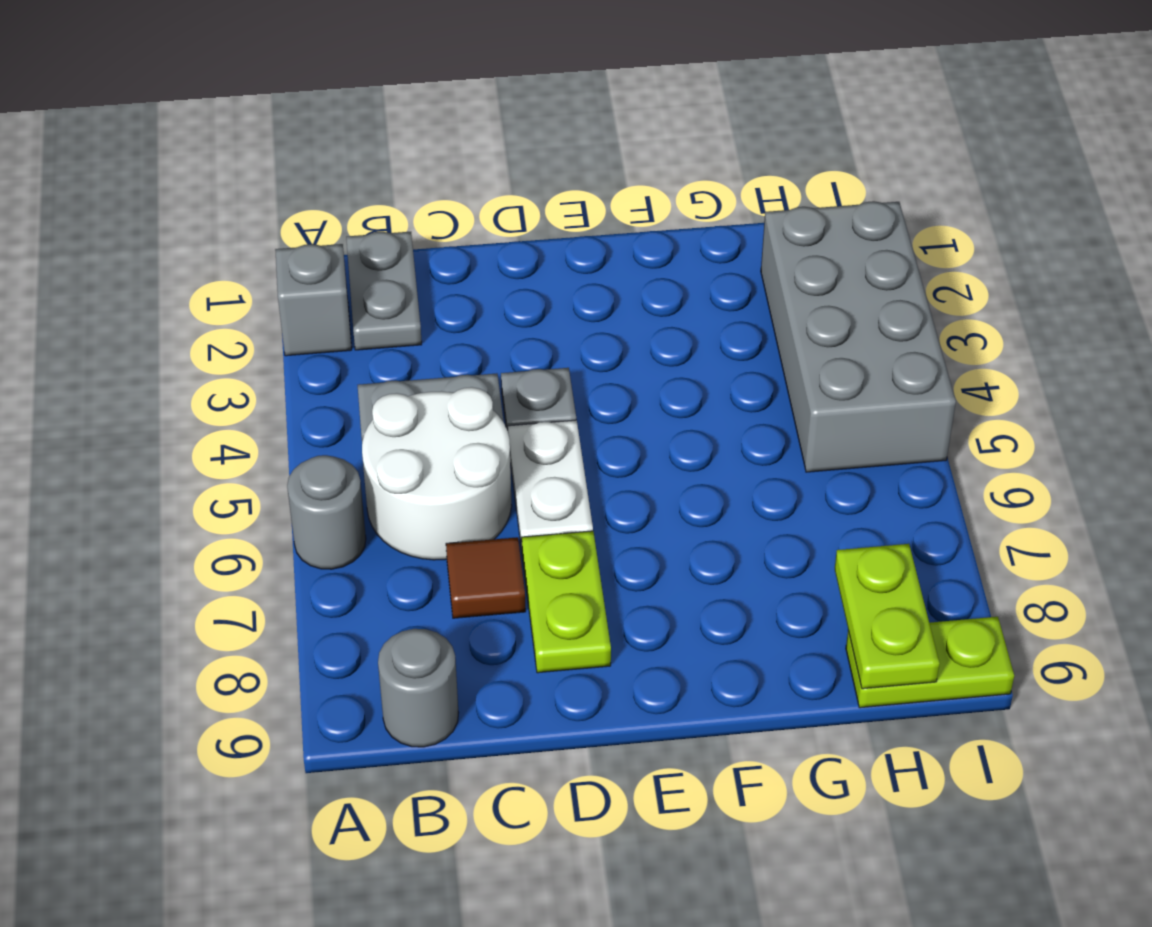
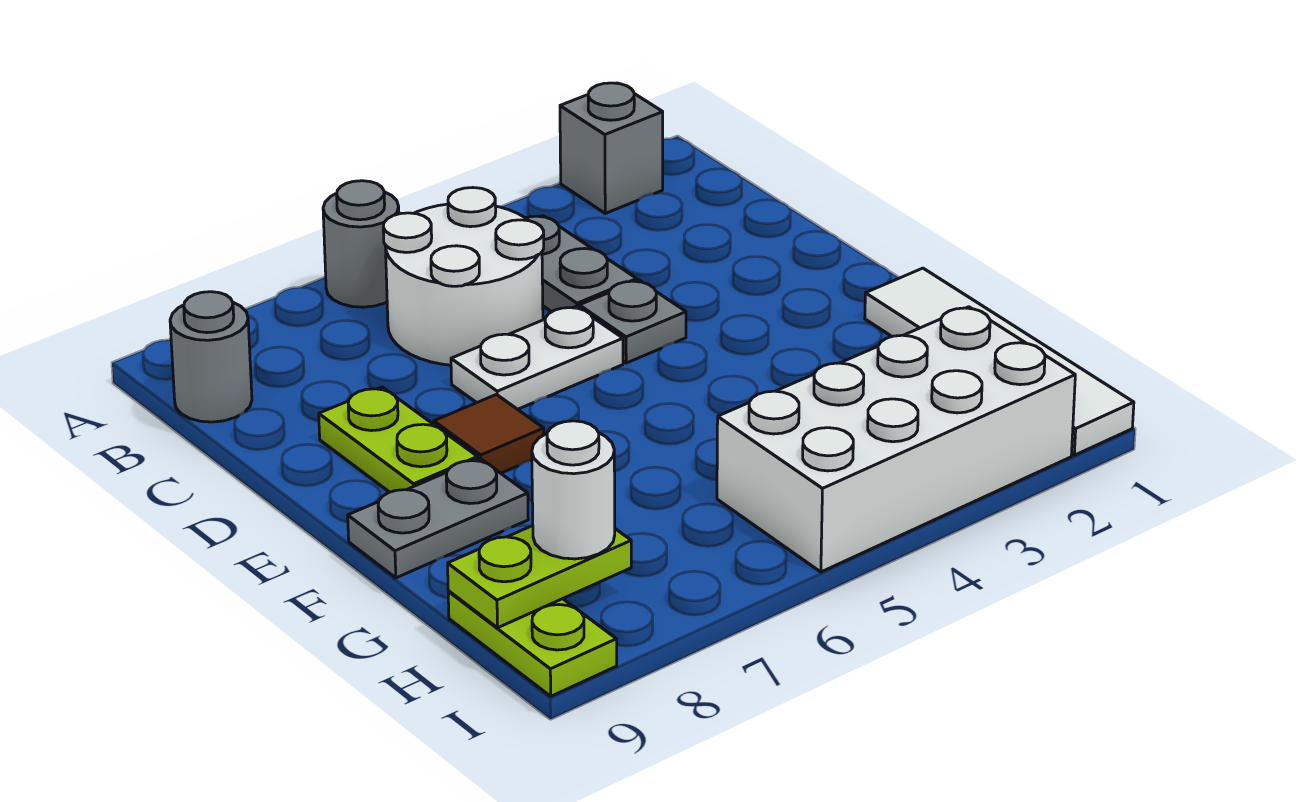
grey 1x2 plate [346,232,422,350] -> grey 1x2 plate moved to [348,458,528,578]
brown 1x1 tile [446,537,526,618] -> brown 1x1 tile moved to [434,395,544,473]
lime 1x2 plate [522,531,611,673] -> lime 1x2 plate turned to [319,387,478,492]
none -> white 1x4 tile [865,268,1134,455]
grey 2x4 brick [761,201,956,472] -> white 2x4 brick [717,307,1075,572]
none -> white 1x1 round brick [532,421,615,559]

